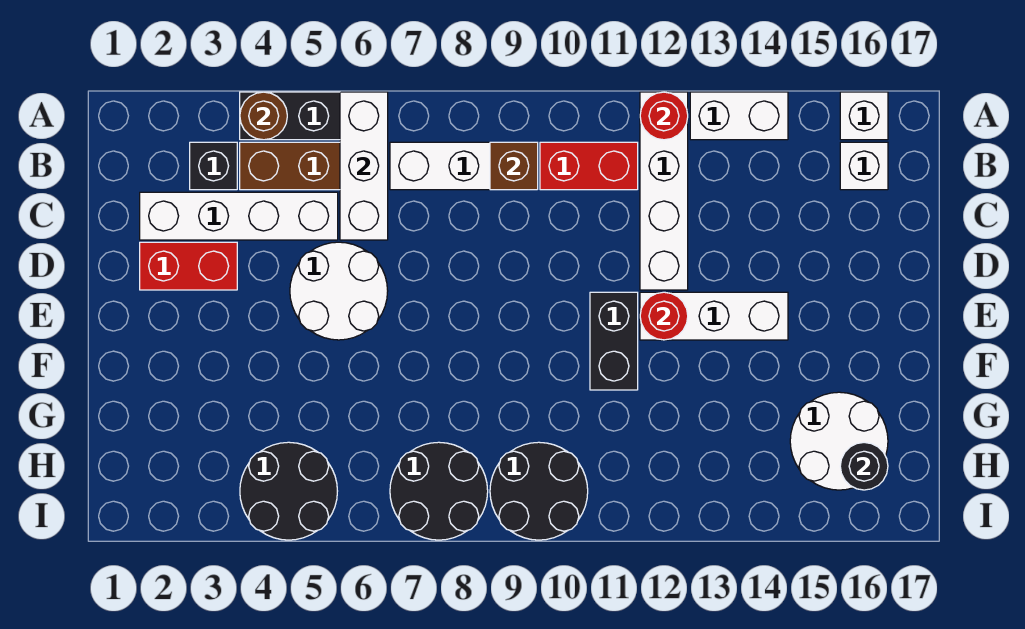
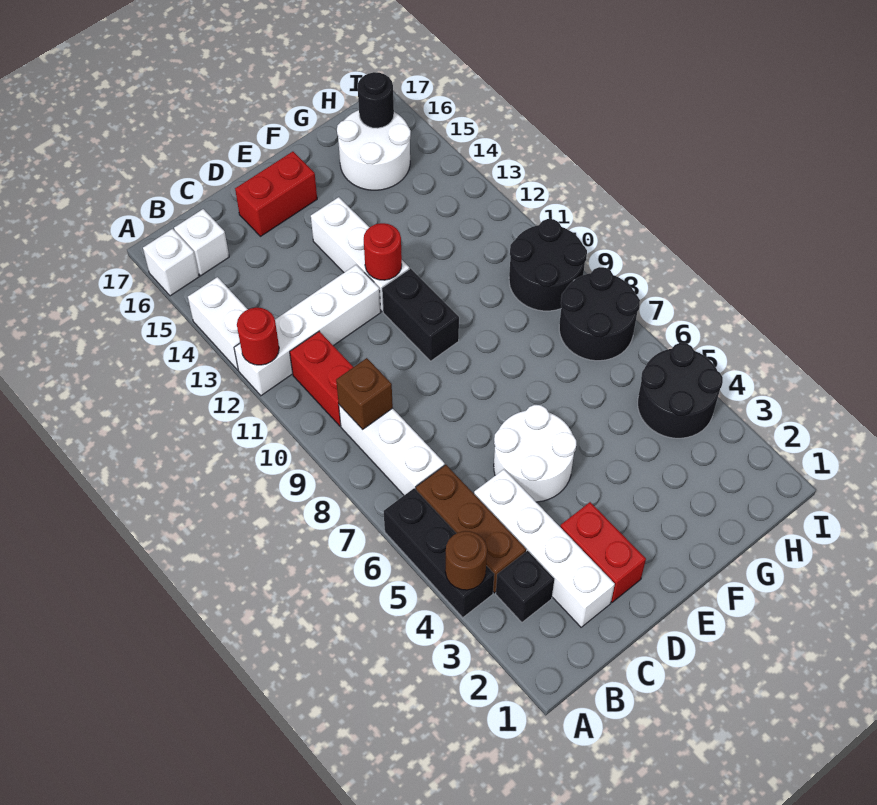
white 1x3 brick [340,92,388,240] -> none
none -> red 1x2 brick [235,152,317,236]
black 1x2 brick [590,292,638,390] -> black 1x2 brick turned to [382,269,459,361]

